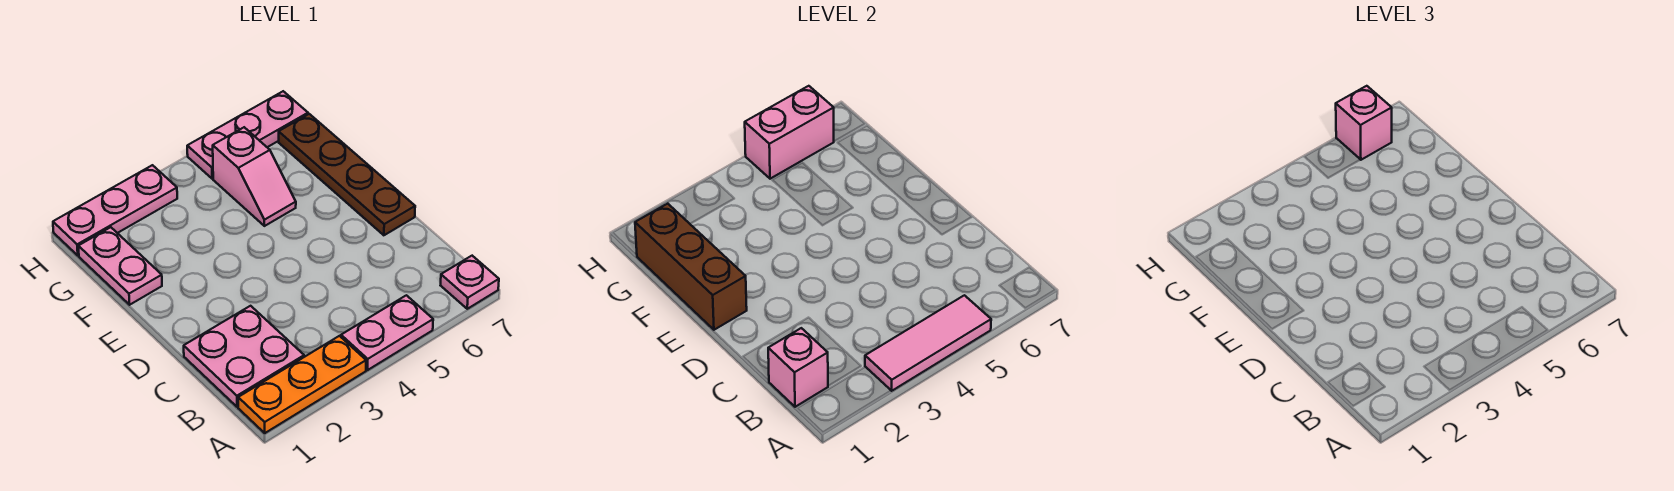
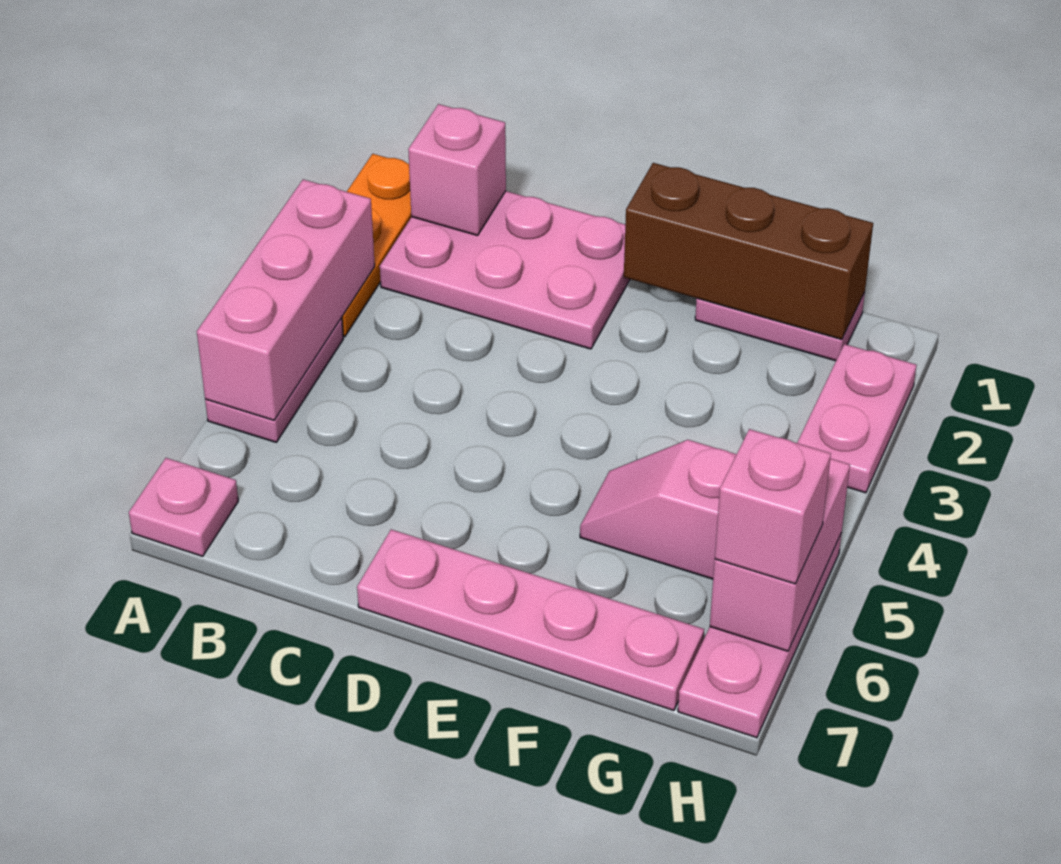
pink 1x3 tile [865,295,991,391] -> pink 1x3 brick [197,179,375,420]
pink 2x2 plate [184,306,304,407] -> pink 2x3 plate [380,191,630,349]
brown 1x4 plate [279,114,415,235] -> pink 1x4 plate [357,529,704,711]
pink 1x3 plate [53,165,177,255] -> pink 1x2 plate [797,344,916,493]

